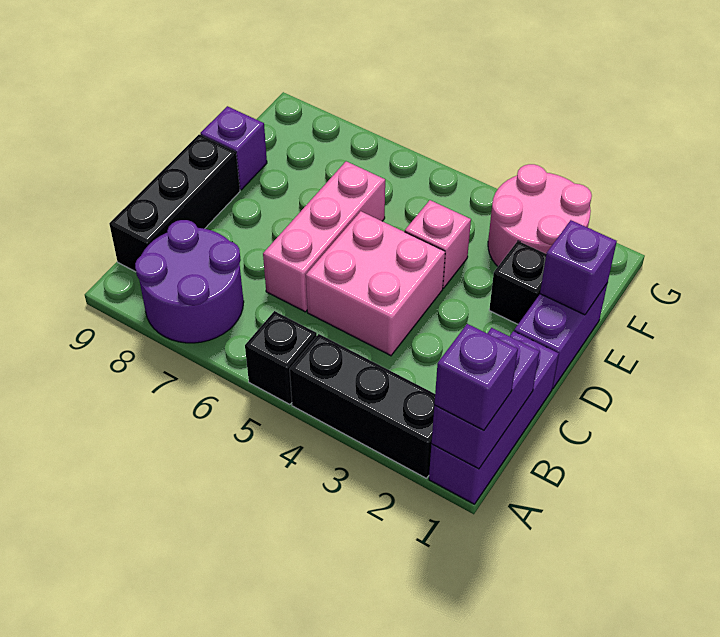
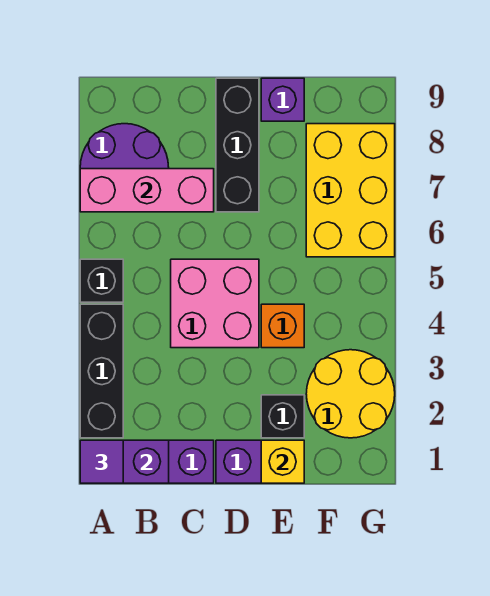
purple 1x1 brick [434,324,518,431] -> purple 1x1 tile [80,440,123,483]
black 1x3 brick [109,134,240,272] -> black 1x3 brick turned to [216,78,259,212]
pink 1x3 brick [263,161,385,312] -> pink 1x3 brick moved to [80,169,214,212]
purple 1x1 brick [540,220,617,315] -> yellow 1x1 brick [261,440,304,483]
pink 1x1 brick [405,200,471,288] -> orange 1x1 brick [261,304,304,348]
pink 2x2 round brick [488,164,592,266] -> yellow 2x2 round brick [306,350,395,438]
none -> yellow 2x3 brick [306,124,395,257]

